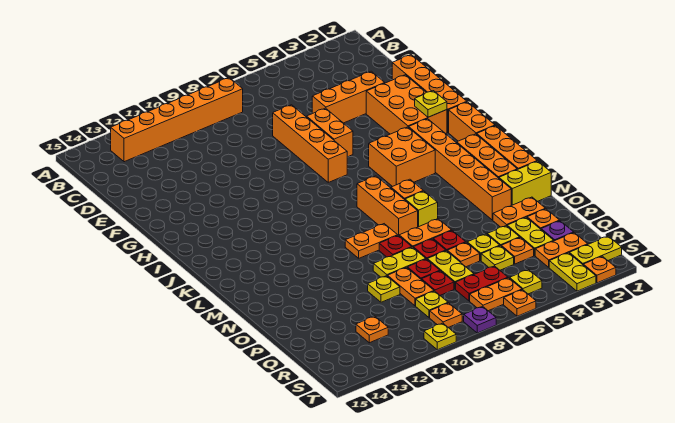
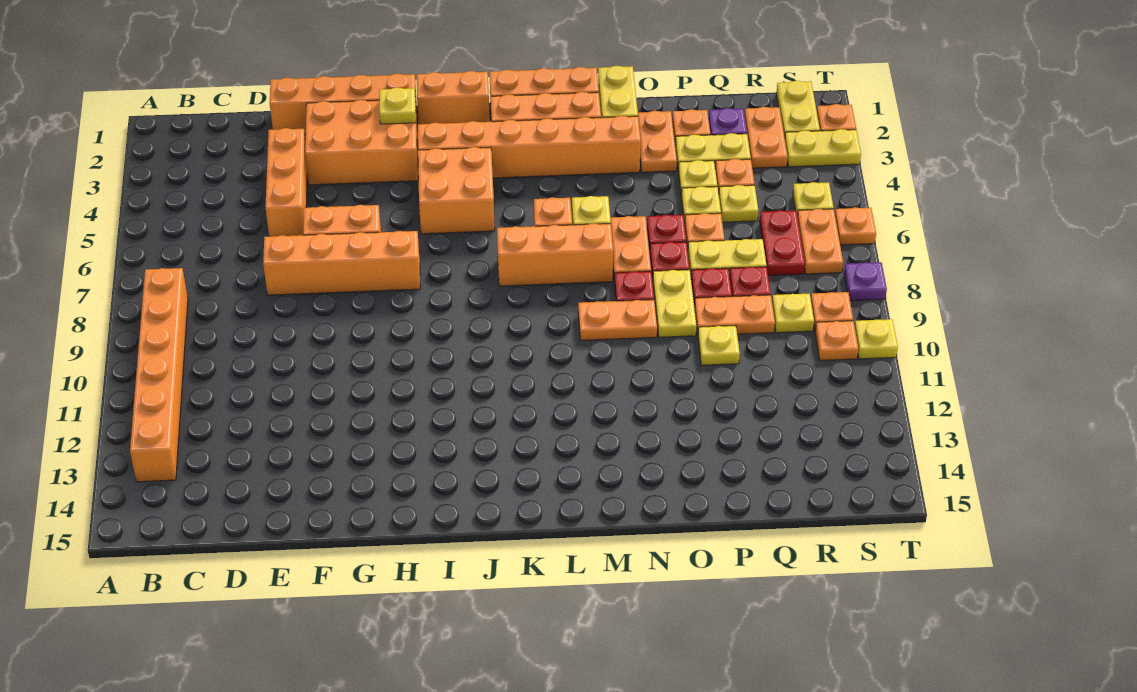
orange 1x2 plate [345,224,398,258] -> orange 1x2 plate turned to [578,300,657,340]
orange 1x1 plate [356,316,388,343] -> orange 1x1 plate moved to [815,321,858,360]

